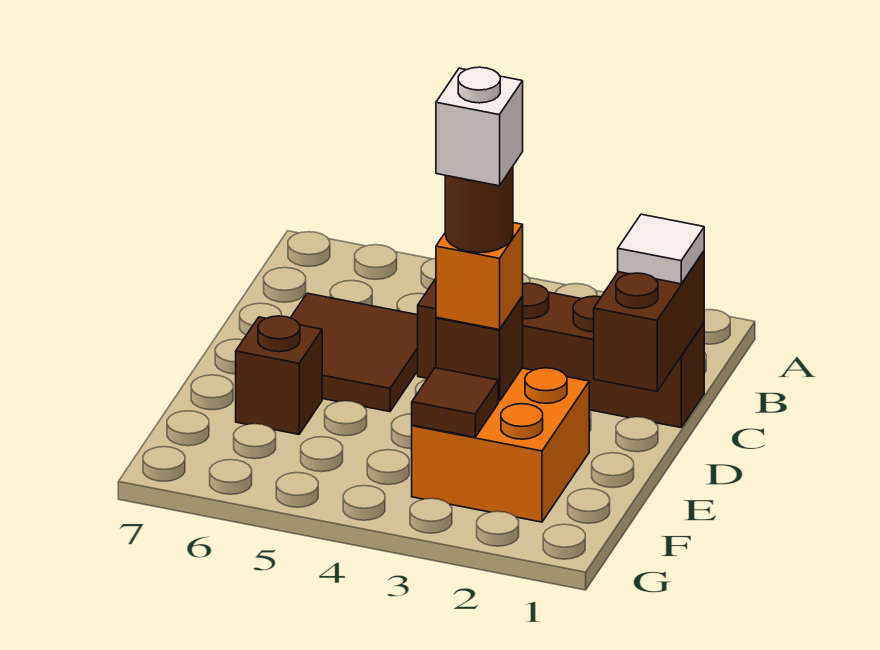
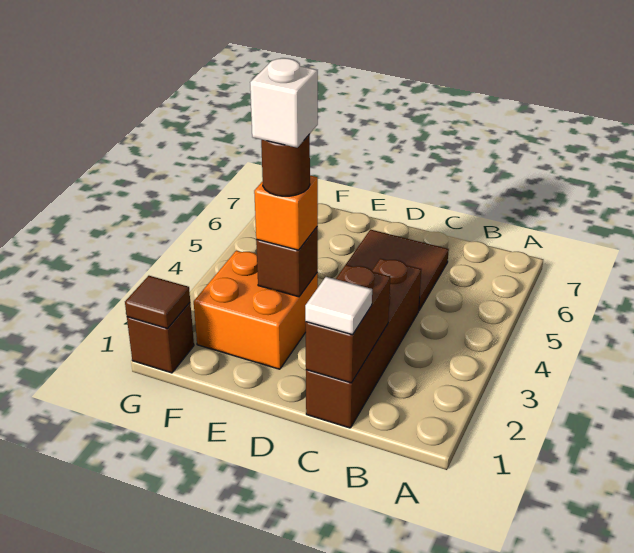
brown 1x2 brick [594,251,704,392] -> brown 1x2 brick turned to [305,265,390,383]
brown 1x1 brick [236,316,322,434] -> brown 1x1 brick moved to [127,303,194,373]
brown 1x1 tile [412,368,498,437] -> brown 1x1 tile moved to [125,276,190,329]

